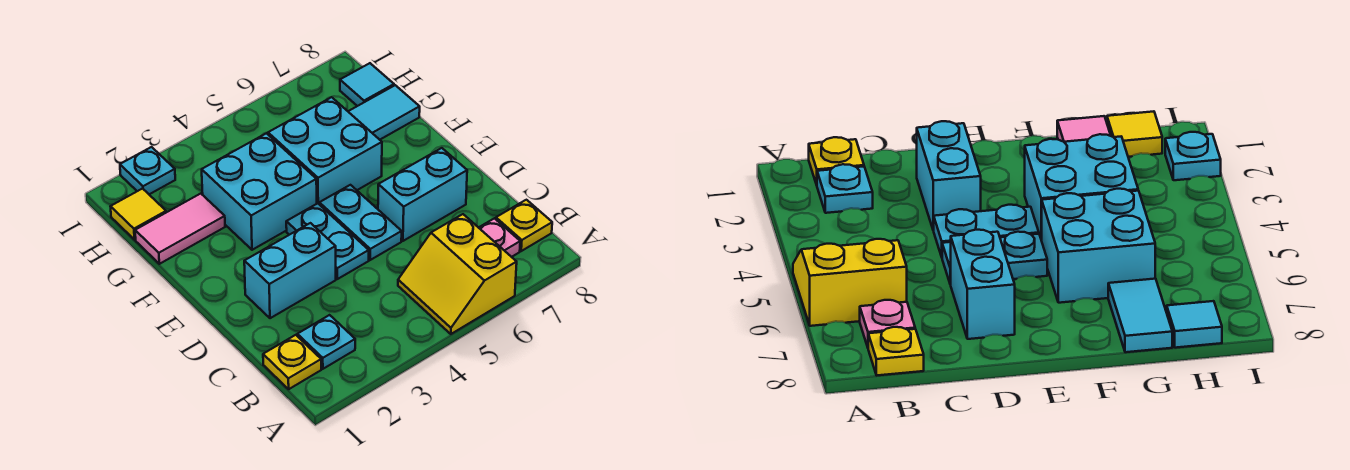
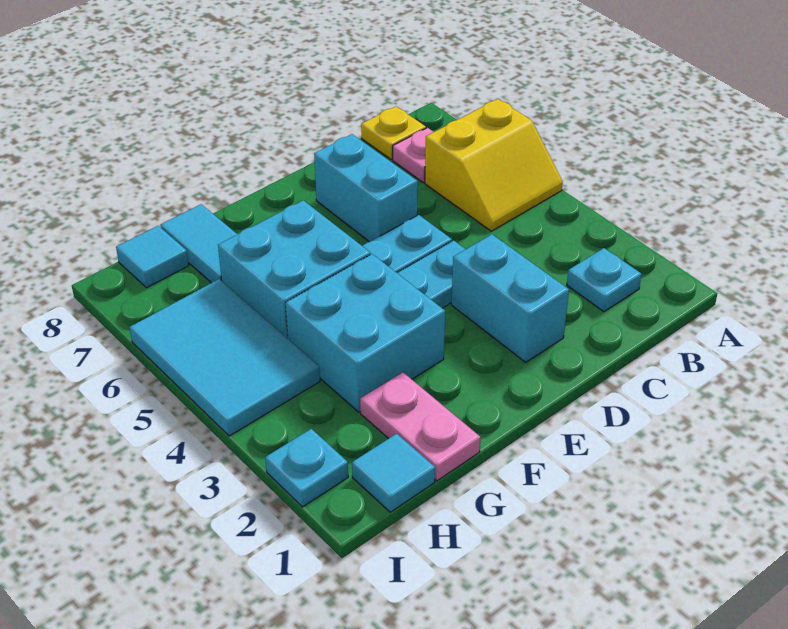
yellow 1x1 plate [263,335,321,389] -> none
pink 1x2 tile [135,194,225,264] -> pink 1x2 plate [360,372,480,481]
yellow 1x1 tile [110,189,166,240] -> cyan 1x1 tile [352,434,435,512]
none -> cyan 2x3 tile [130,279,320,436]

